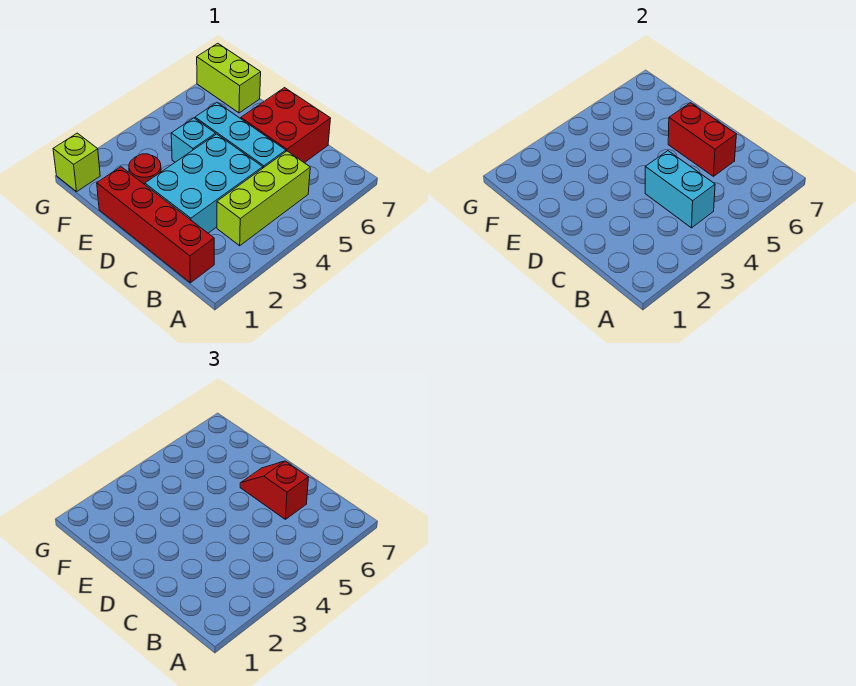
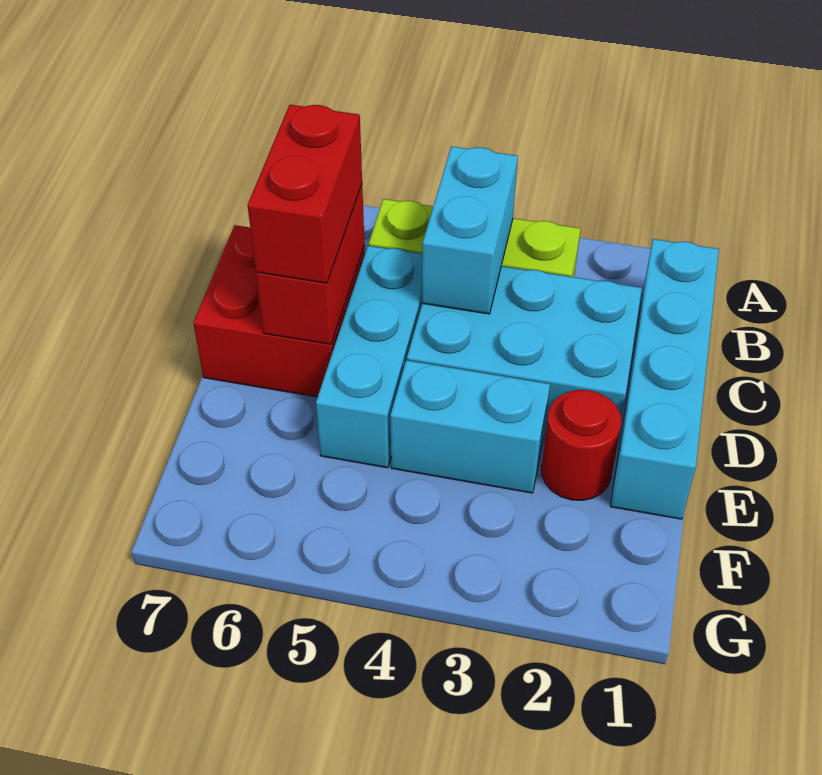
red 1x4 brick [97,167,214,283] -> cyan 1x4 brick [611,239,719,519]
red 1x2 slope [240,461,308,519] -> red 1x2 brick [248,105,362,283]
cyan 1x1 brick [171,118,216,162] -> cyan 1x2 brick [390,360,550,493]
lime 1x2 brick [197,43,261,113] -> none
lime 1x1 brick [53,133,100,192] -> none

